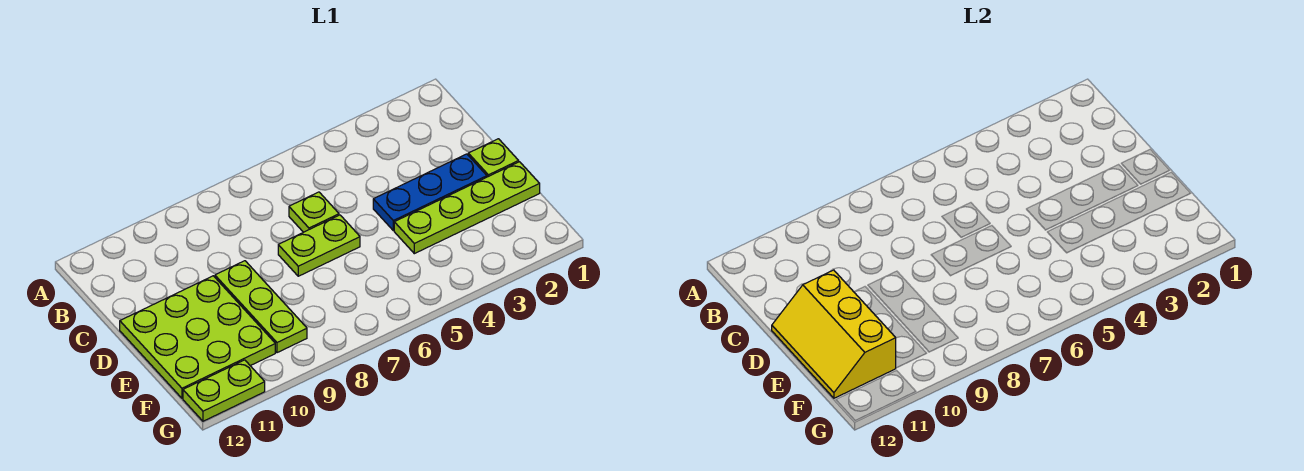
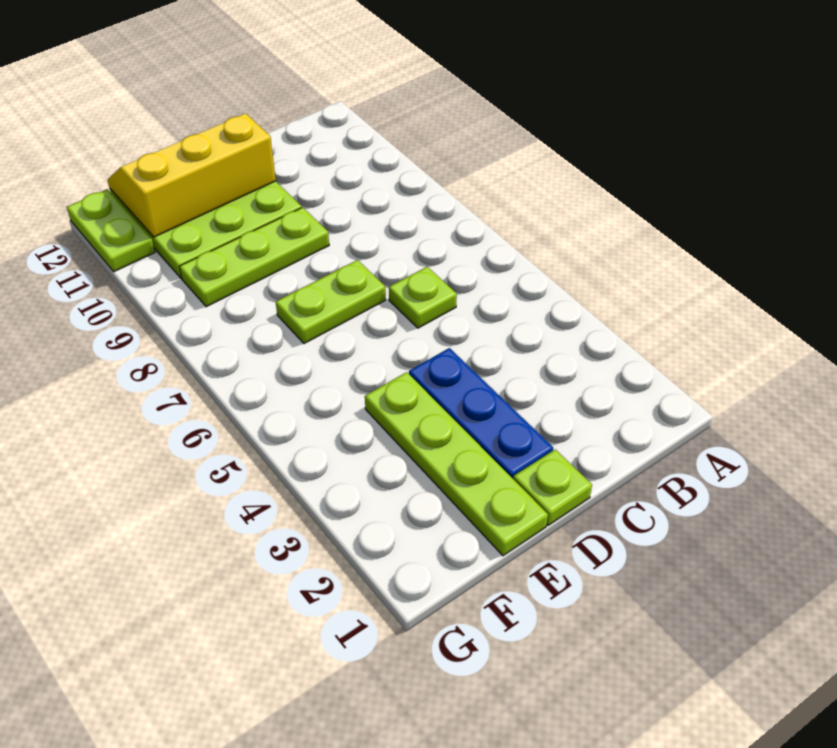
lime 1x2 plate [278,215,360,276] -> lime 1x2 plate turned to [276,260,386,344]

